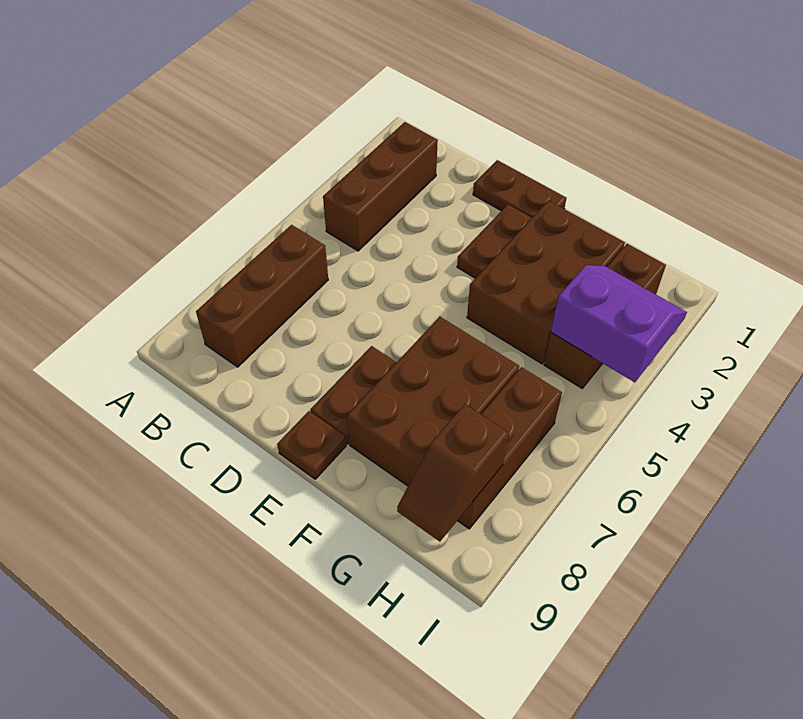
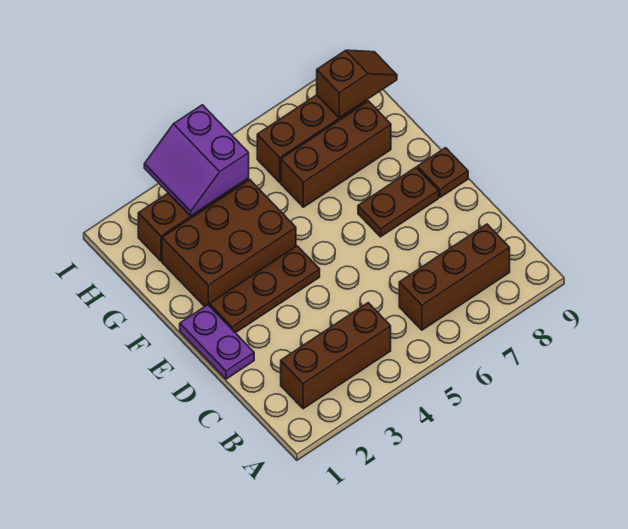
brown 1x2 plate [473,160,566,218] -> purple 1x2 plate [180,305,254,379]
brown 1x2 plate [457,205,532,278] -> brown 1x3 plate [209,246,320,333]
brown 2x3 brick [347,317,519,486] -> brown 1x3 brick [281,101,391,207]

